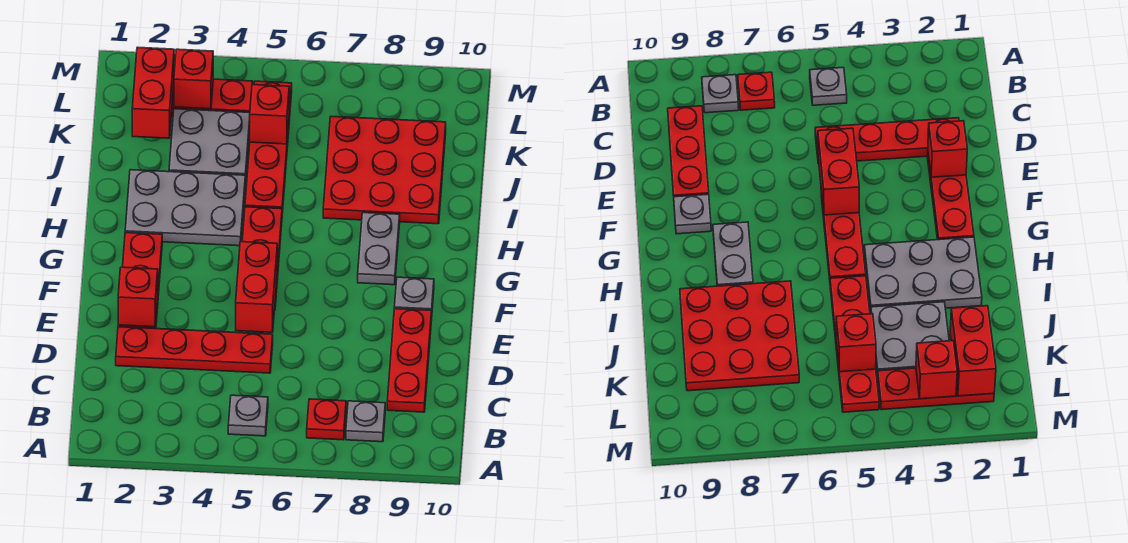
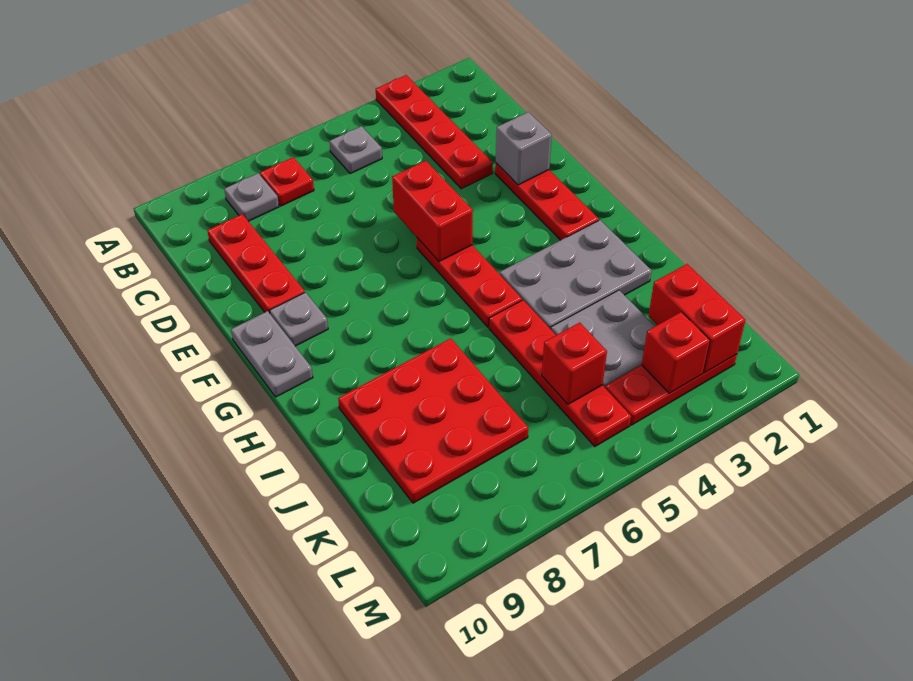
red 1x4 plate [116,327,273,373] -> red 1x4 plate turned to [376,75,493,189]
red 1x1 brick [118,267,158,327] -> grey 1x1 brick [496,112,552,185]
grey 1x2 plate [358,213,400,285] -> grey 1x2 plate moved to [231,311,313,397]

